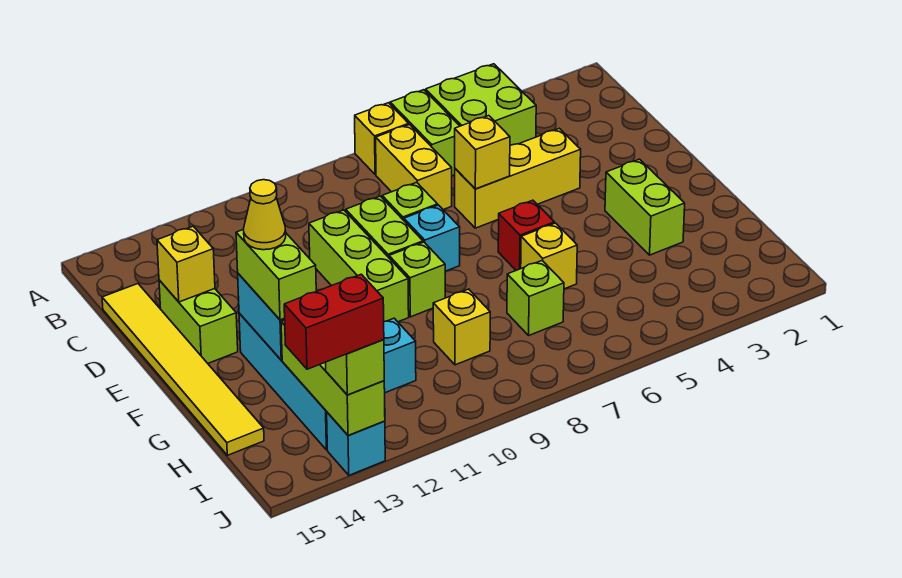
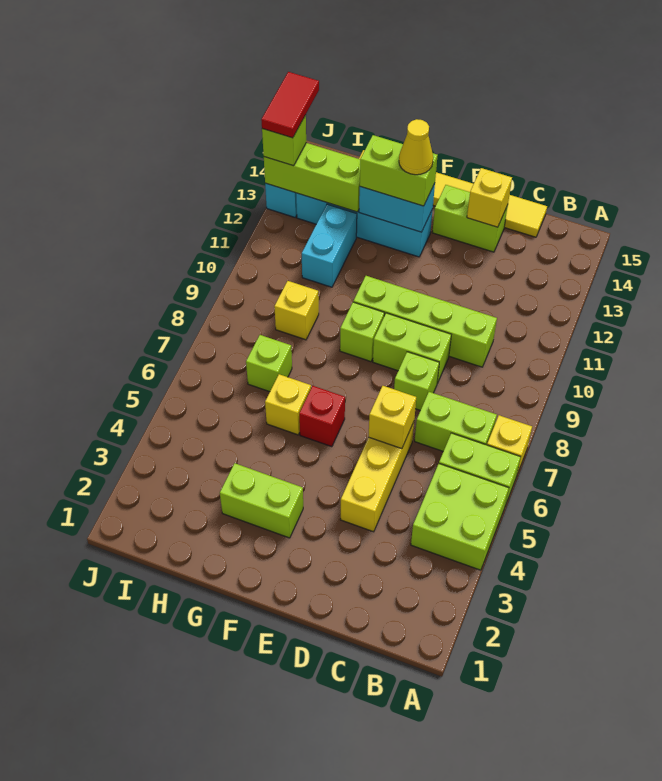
yellow 1x2 brick [376,125,452,210] -> lime 1x2 brick [415,392,497,451]
lime 1x3 brick [309,210,409,322] -> lime 1x4 brick [353,276,497,367]
cyan 1x1 brick [404,205,460,271] -> none
red 1x2 brick [284,274,384,369] -> red 1x2 tile [261,72,319,138]

